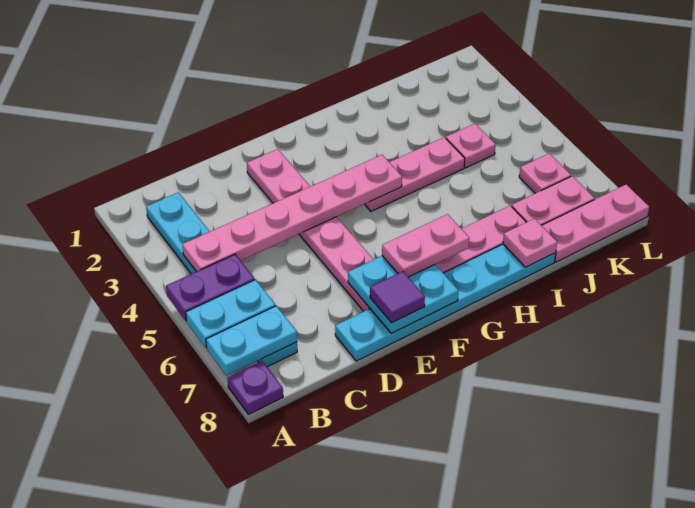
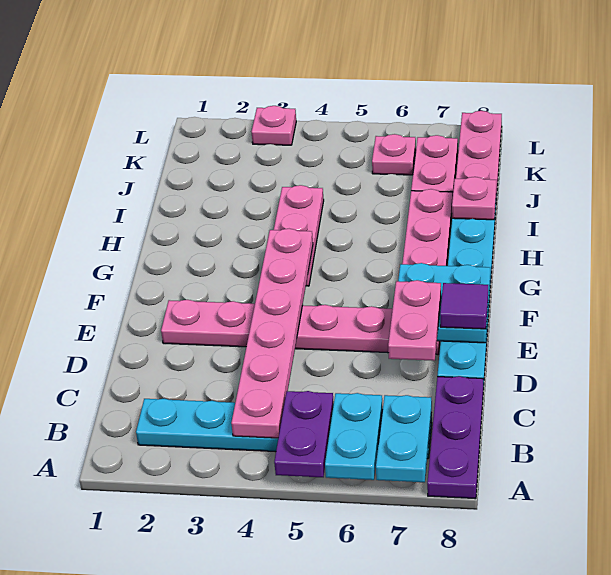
purple 1x1 plate [228,361,283,415] -> purple 1x3 plate [427,376,483,499]
pink 1x2 plate [382,214,469,277] -> pink 1x2 plate moved to [388,280,441,361]
pink 1x1 plate [446,124,496,168] -> pink 1x1 plate moved to [252,106,296,145]

